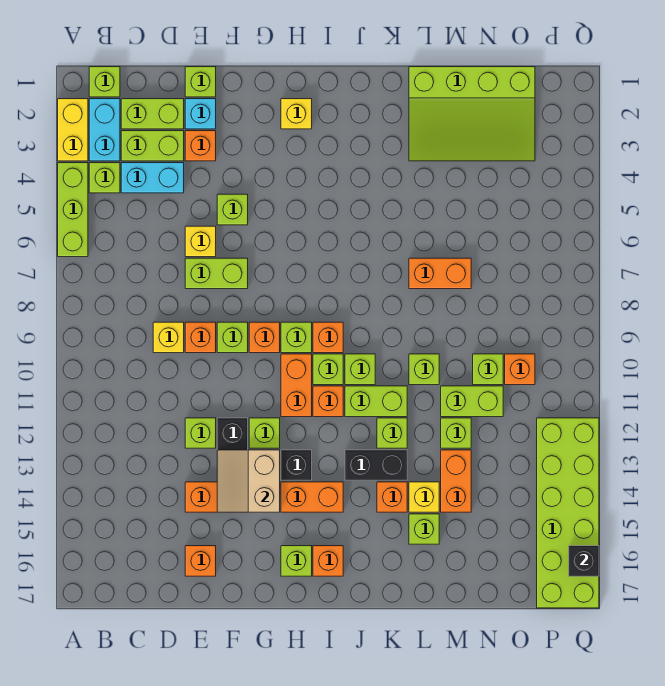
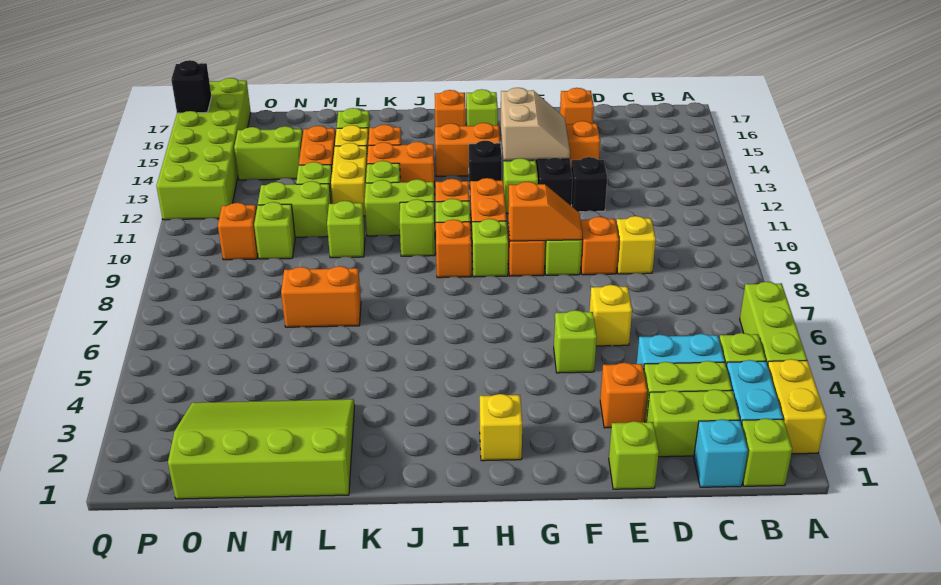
cyan 1x1 brick [185,99,216,129] -> cyan 1x1 brick moved to [694,419,748,487]
lime 1x2 brick [185,258,248,289] -> lime 1x2 brick moved to [234,126,303,180]
lime 1x1 brick [185,418,216,448] -> black 1x1 brick [571,157,607,212]
none -> orange 1x2 slope [508,182,582,241]
black 1x2 brick [345,450,407,480] -> orange 1x2 brick [367,142,435,195]
none -> yellow 1x2 brick [331,143,367,216]

